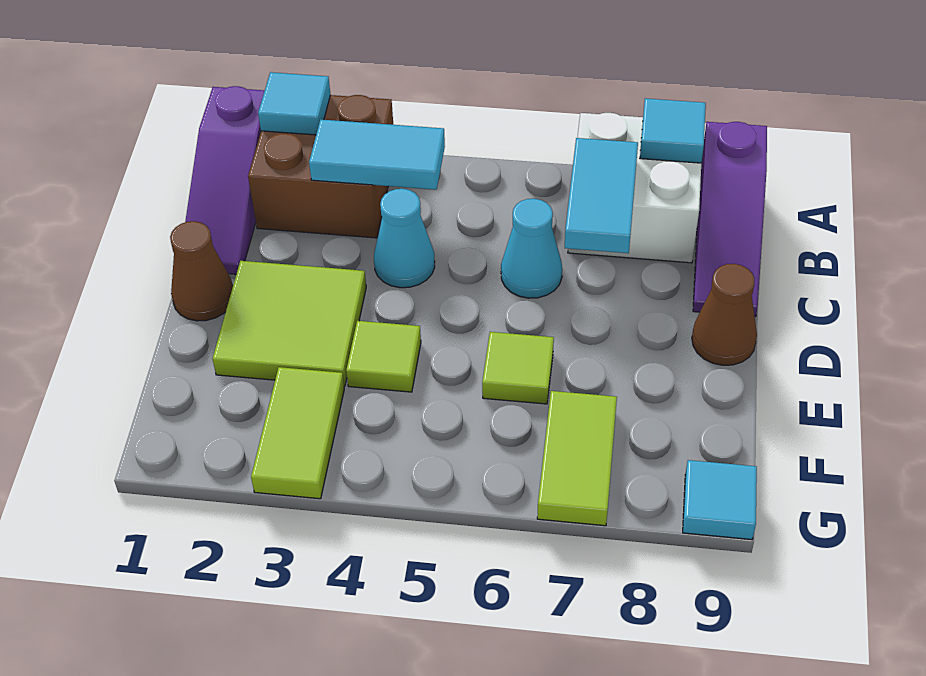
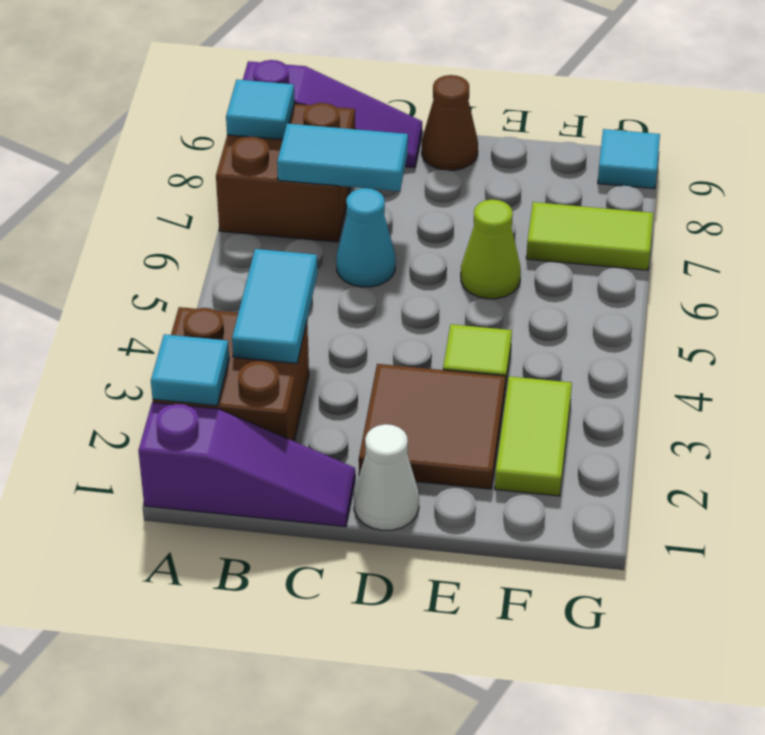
white 2x2 brick [568,113,701,263] -> brown 2x2 brick [216,103,355,242]
cyan 1x1 cone [374,189,435,288] -> none
brown 1x1 cone [170,221,233,321] -> white 1x1 cone [354,424,419,530]
lime 2x2 tile [213,261,366,386] -> brown 2x2 tile [359,364,506,489]
lime 1x1 tile [482,332,554,404] -> lime 1x1 cone [461,200,521,299]
lime 1x2 tile [251,367,344,499] -> lime 1x2 tile turned to [495,376,572,496]

